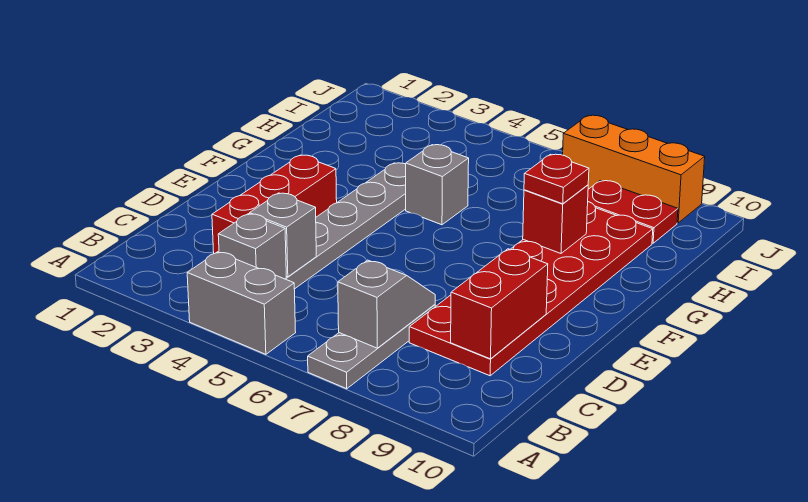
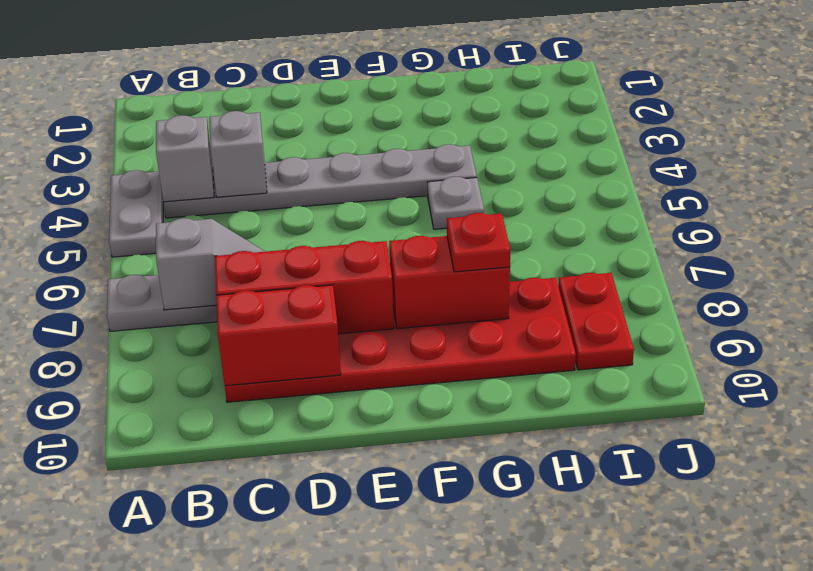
grey 1x2 brick [187,252,296,354] -> grey 1x2 plate [109,170,163,257]
red 1x3 brick [212,155,337,254] -> red 1x3 brick moved to [215,241,394,334]
grey 1x1 brick [406,145,469,225] -> grey 1x1 plate [428,177,484,229]
red 1x1 brick [523,185,588,253] -> red 1x2 brick [389,236,510,329]
orange 1x3 brick [563,115,705,223] -> none

